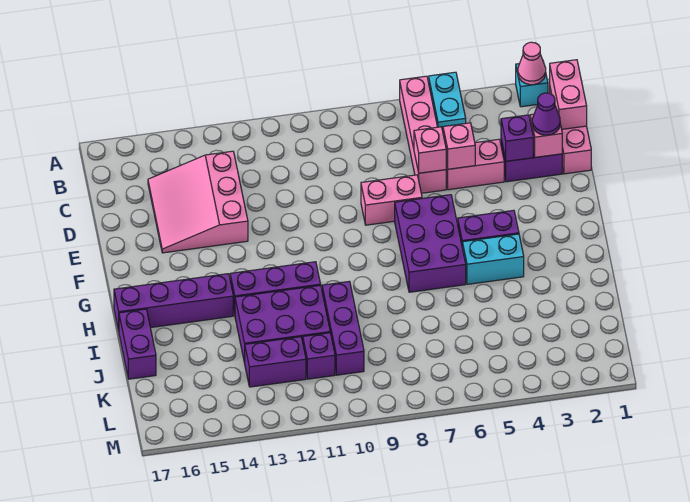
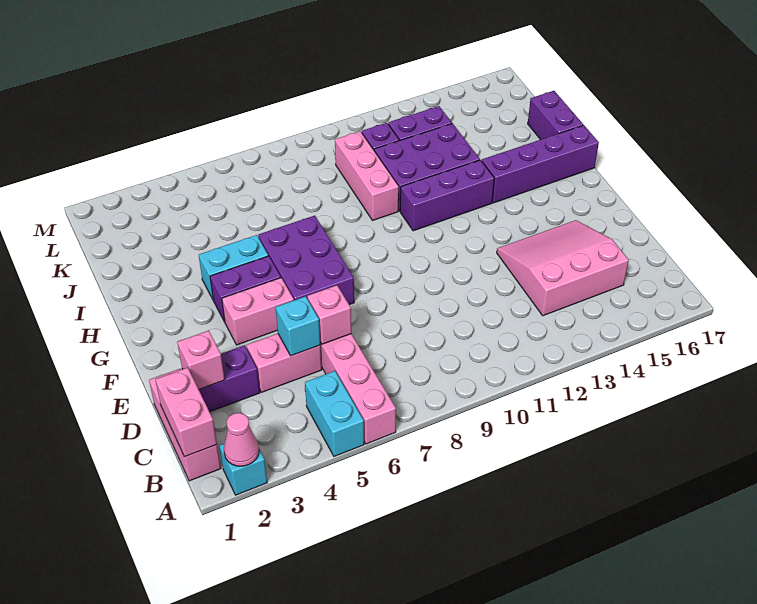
pink 3x3 slope [148,151,248,253] -> pink 3x3 slope turned to [497,220,629,316]
purple 1x1 cone [532,93,560,135] -> none
purple 1x1 brick [501,115,533,161] -> none
pink 1x1 brick [443,123,475,169] -> cyan 1x1 brick [276,296,320,356]
pink 1x2 brick [361,175,422,225] -> pink 1x2 brick moved to [222,278,294,345]
purple 1x3 brick [322,281,364,375] -> pink 1x3 brick [335,131,399,221]

